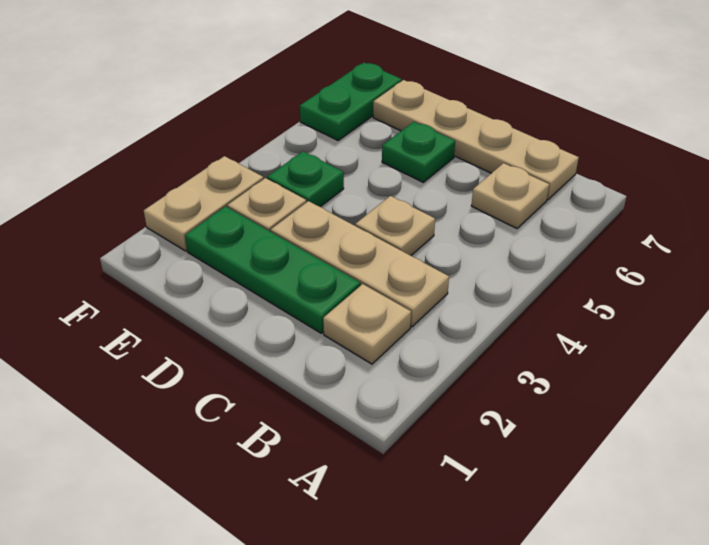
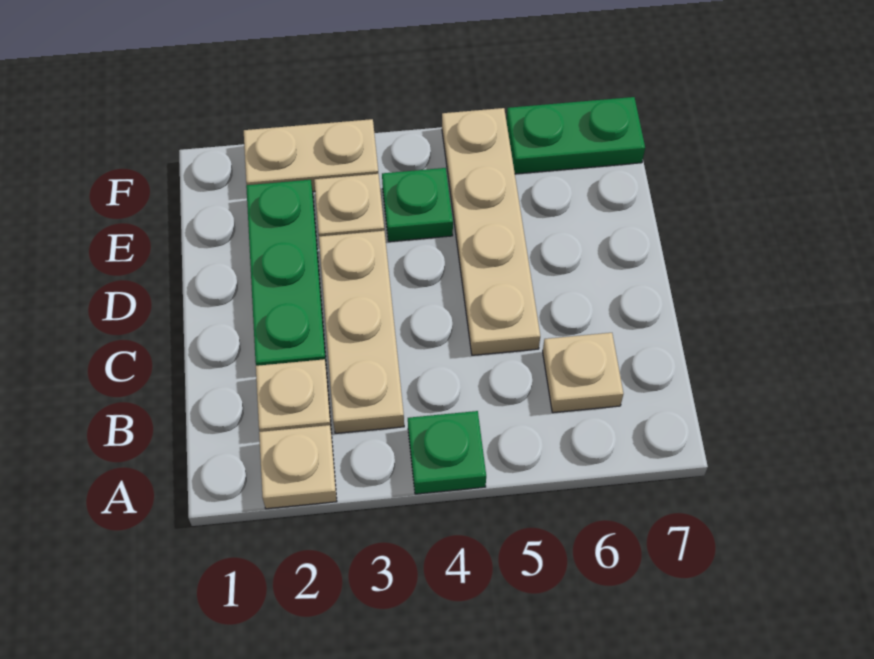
tan 1x4 plate [373,80,579,200] -> tan 1x4 plate moved to [442,108,540,355]
tan 1x1 plate [355,196,435,256] -> tan 1x1 plate moved to [259,425,337,509]
green 1x1 plate [382,122,455,182] -> green 1x1 plate moved to [408,411,486,494]

